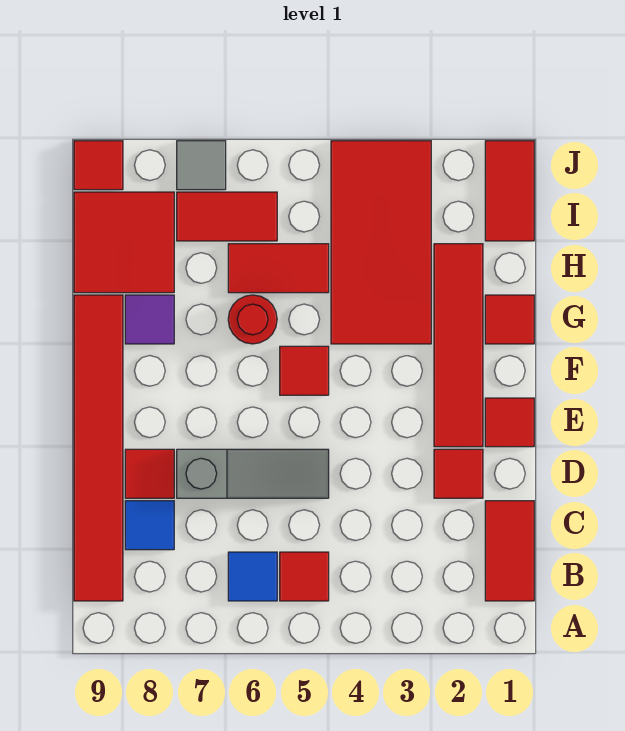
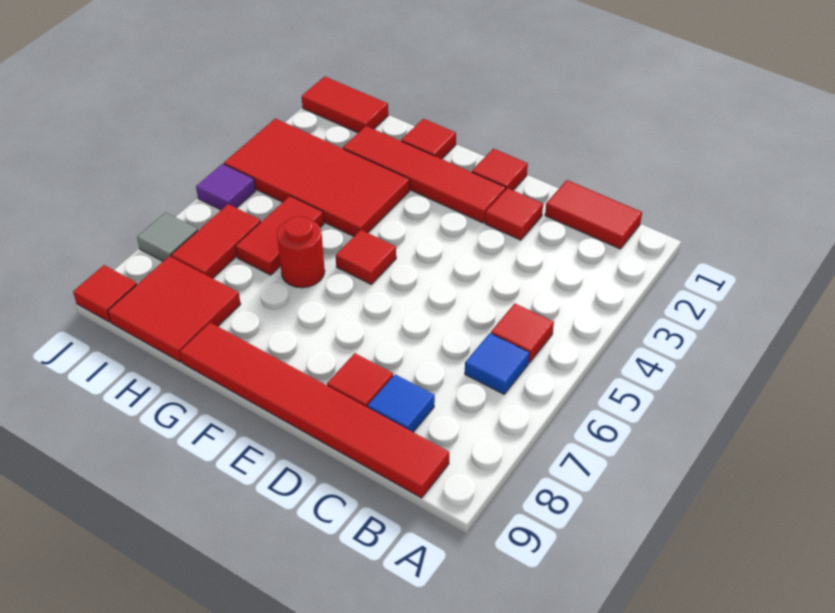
grey 1x3 slope [177,449,329,498] -> none
purple 1x1 tile [125,295,174,344] -> purple 1x1 tile moved to [196,164,256,210]

